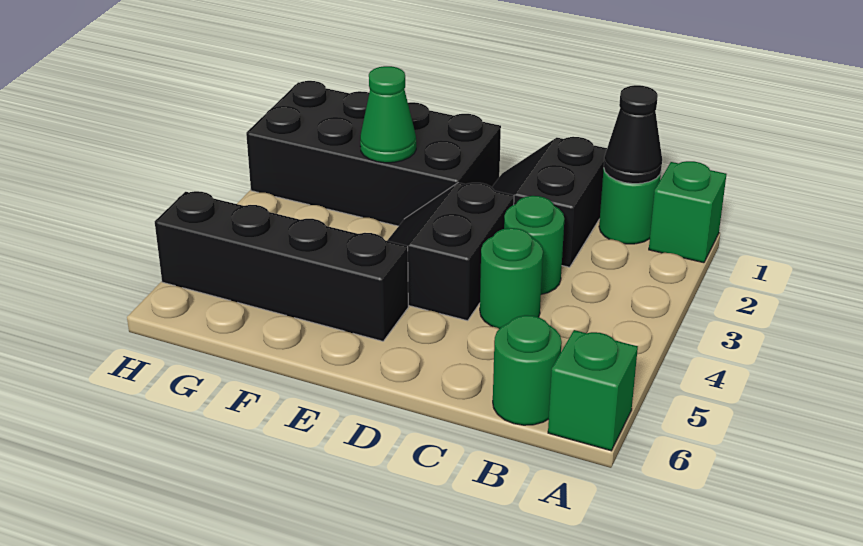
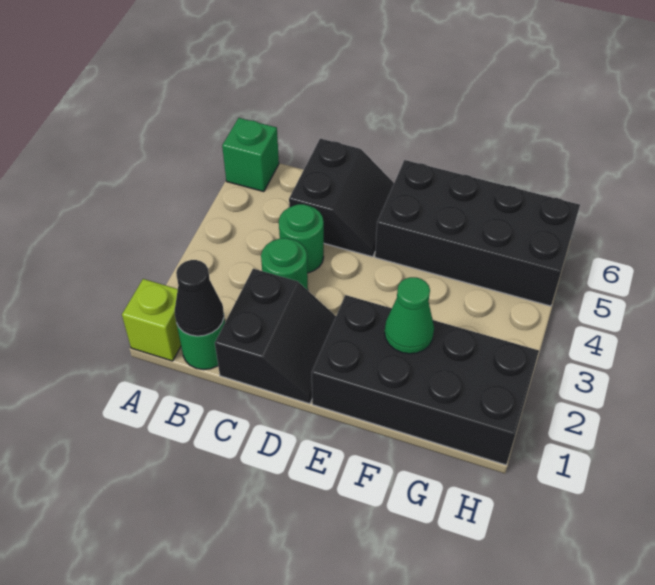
green 1x1 brick [649,161,726,263] -> lime 1x1 brick [122,279,181,361]
green 1x1 round brick [493,315,562,425] -> none
black 2x2 slope [387,183,514,321] -> black 2x2 slope moved to [289,139,394,257]
black 1x4 brick [155,191,408,341] -> black 2x4 brick [375,160,580,306]

